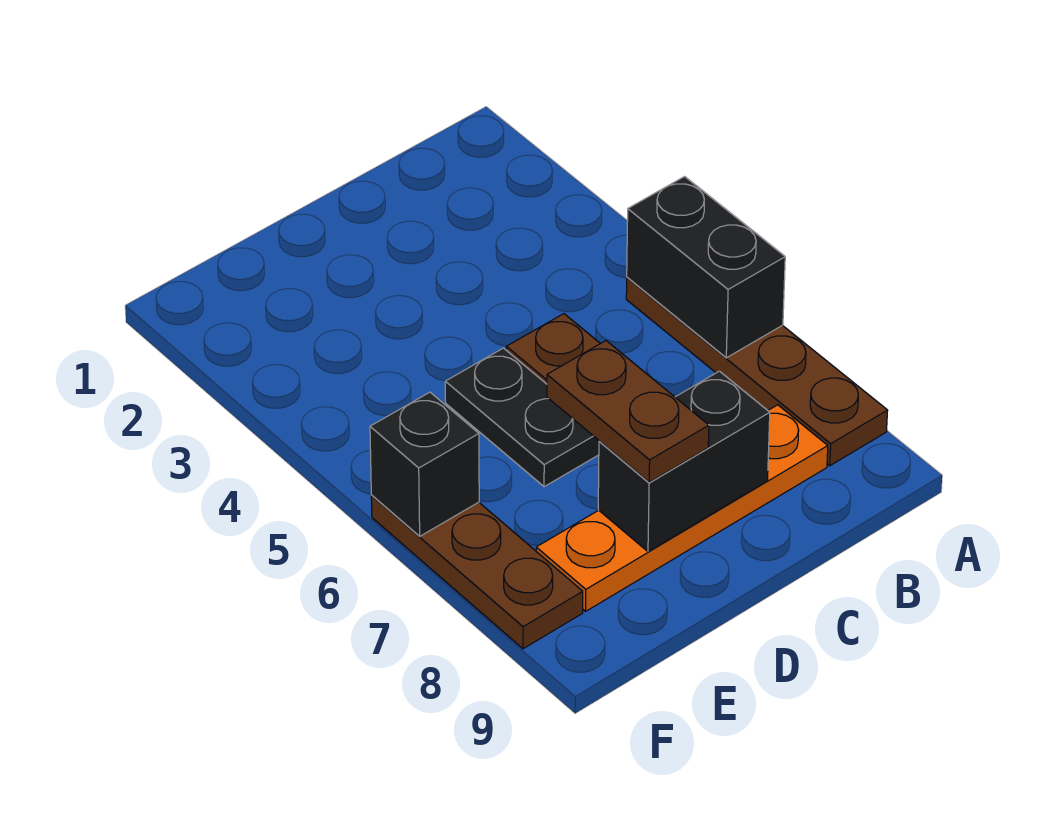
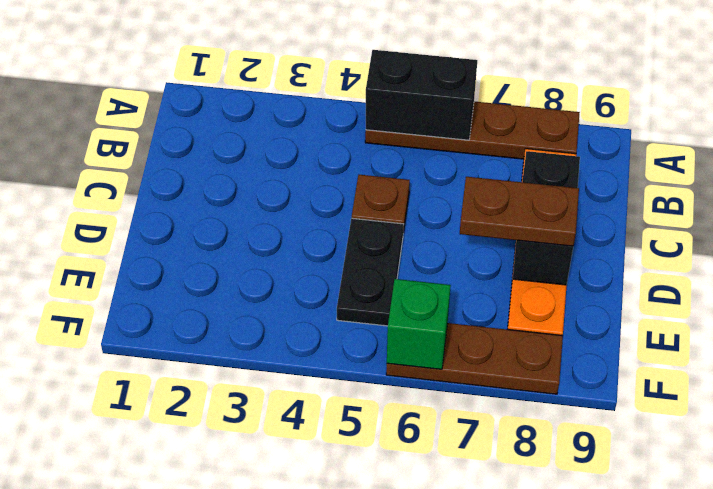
black 1x2 plate [445,348,599,487] -> black 1x2 plate turned to [337,218,404,326]
black 1x1 brick [370,392,479,536] -> green 1x1 brick [387,279,451,369]

